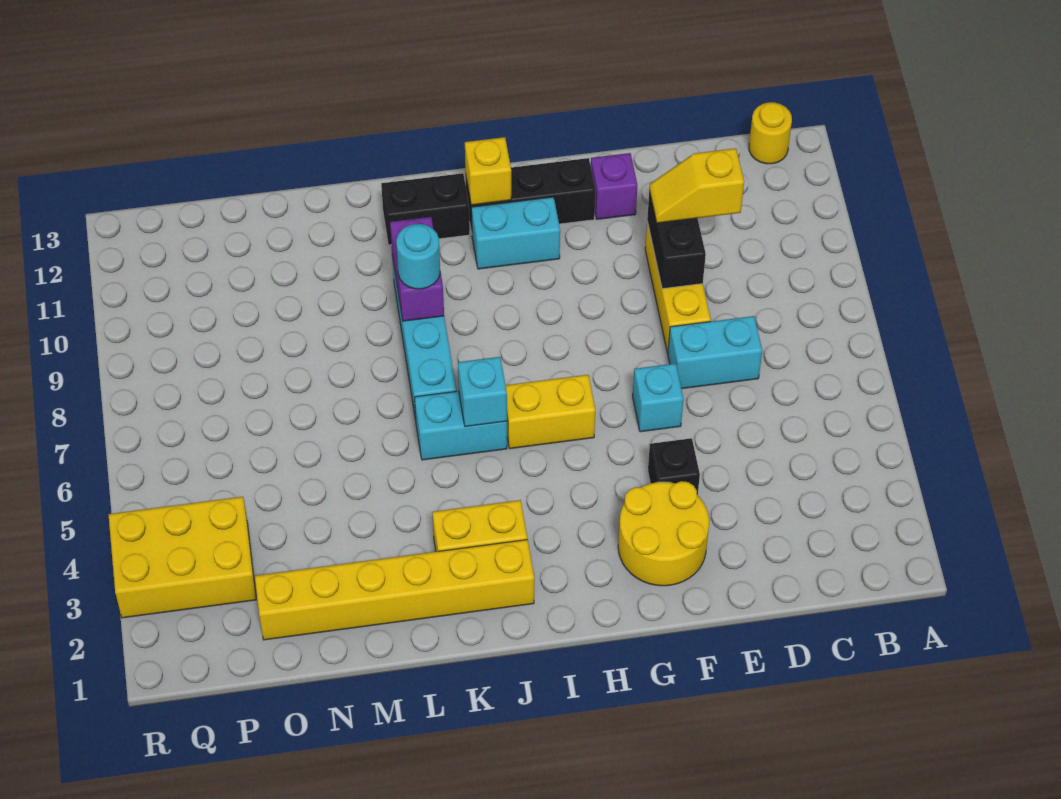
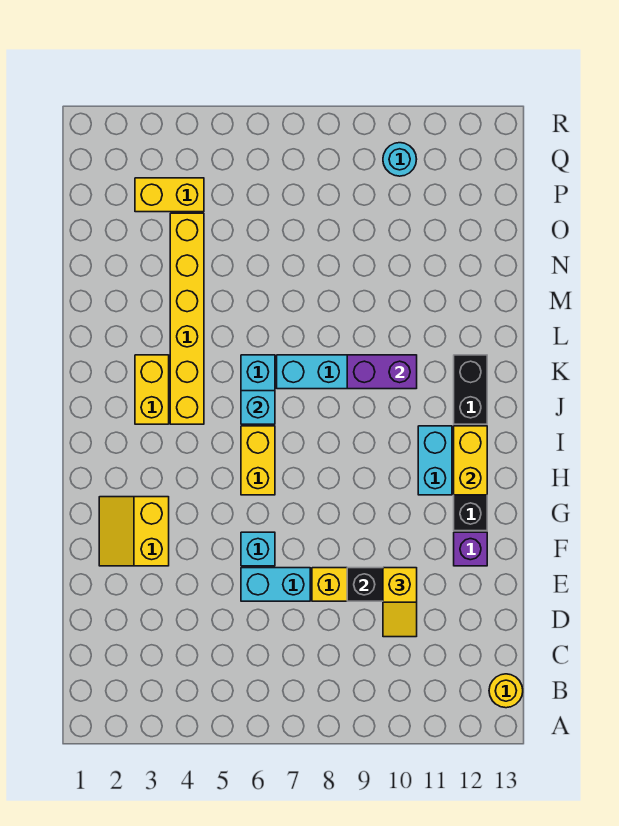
cyan 1x2 brick [668,316,762,389] -> cyan 1x2 brick turned to [241,568,310,601]
yellow 1x2 slope [649,148,744,223] -> yellow 1x2 slope turned to [383,568,417,637]
yellow 2x2 round brick [618,481,709,586] -> yellow 2x2 slope [99,497,169,566]
black 1x1 brick [648,438,700,495] -> none
yellow 1x1 brick [465,137,511,205] -> yellow 1x2 brick [454,426,487,495]
yellow 1x6 brick [255,540,534,640] -> yellow 1x6 brick moved to [170,213,204,424]
cyan 1x1 round brick [396,224,440,289] -> cyan 1x1 round brick moved to [383,143,417,176]
yellow 2x3 brick [108,497,256,618] -> yellow 1x2 brick [135,178,204,212]

